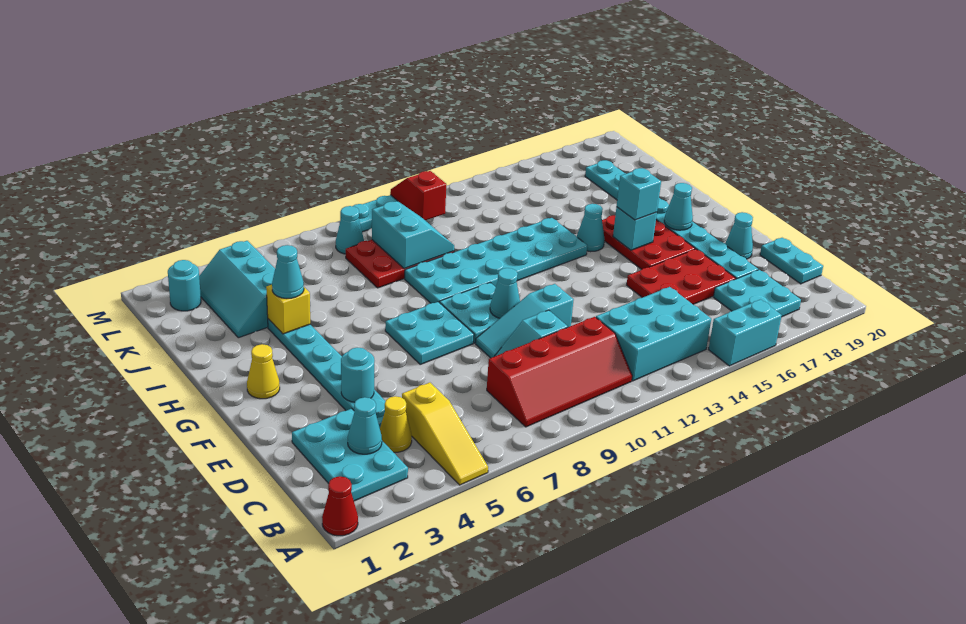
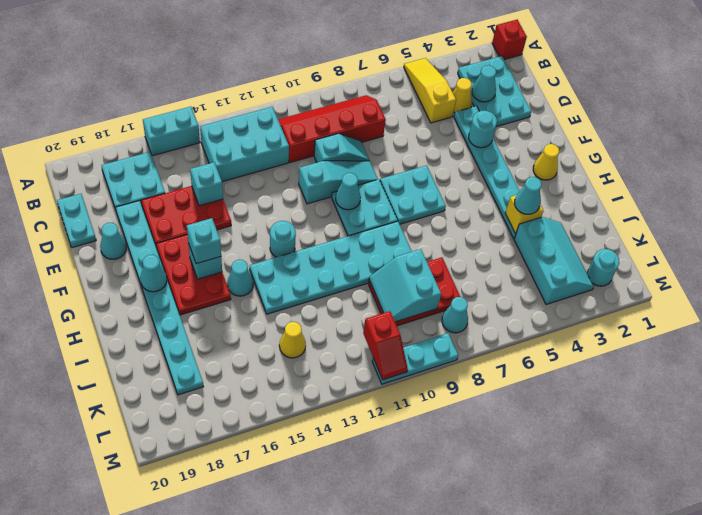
red 1x1 cone [322,476,358,536] -> red 1x1 brick [492,20,527,60]
none -> cyan 1x1 brick [190,162,223,206]
none -> cyan 1x1 round brick [270,221,296,257]
none -> yellow 1x1 cone [279,322,306,358]

